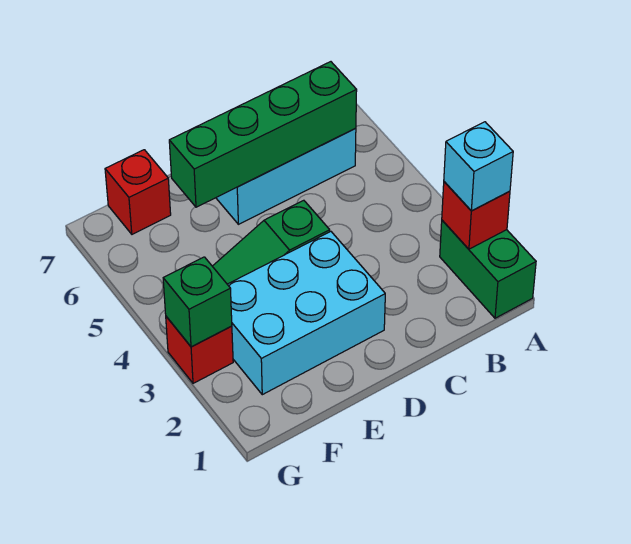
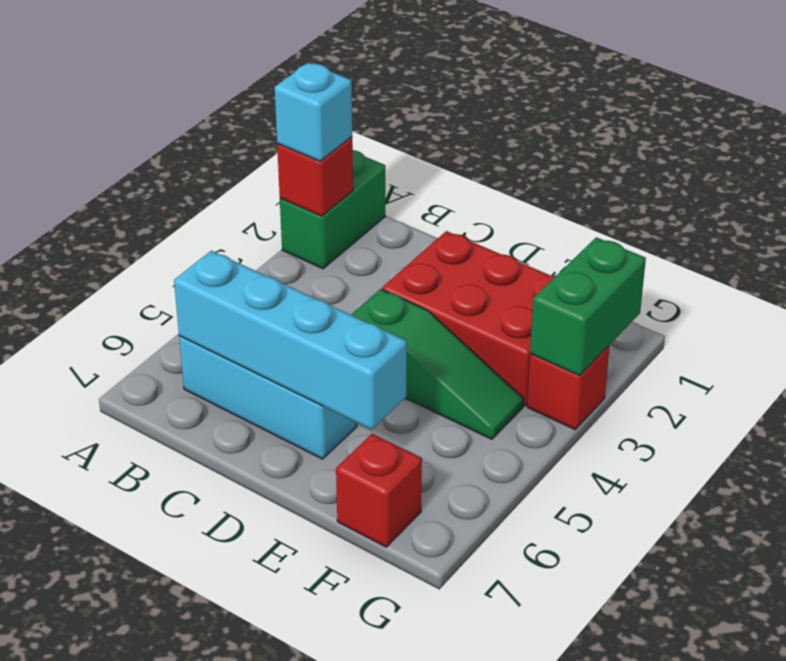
green 1x4 brick [169,62,357,207] -> cyan 1x4 brick [174,251,407,430]
cyan 2x3 brick [227,232,385,395] -> red 2x3 brick [382,231,555,406]
green 1x1 brick [163,257,232,347] -> green 1x2 brick [530,237,646,376]

